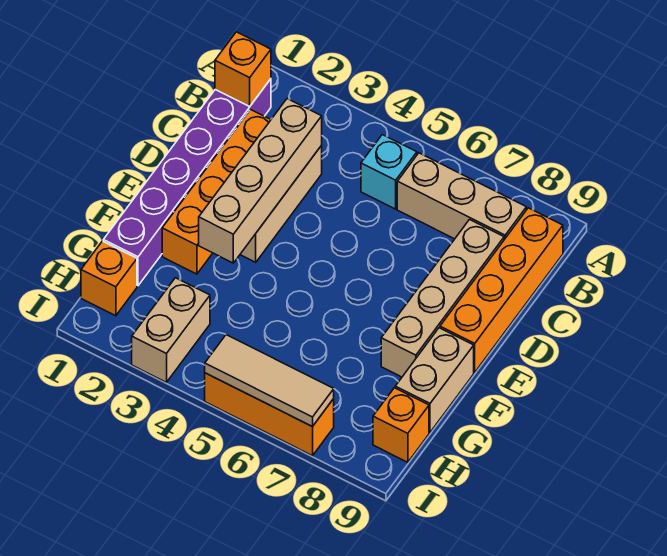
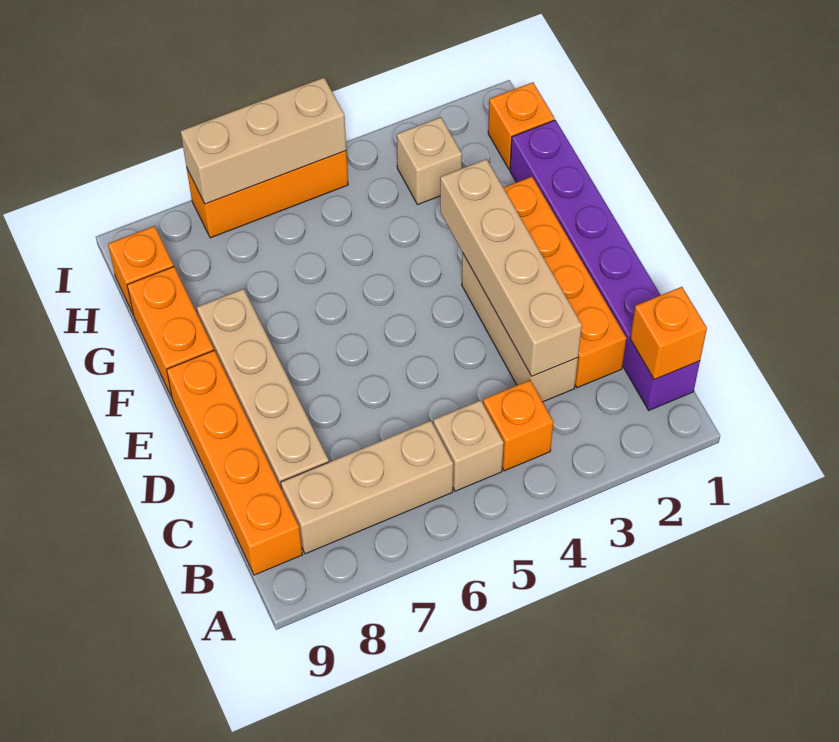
none -> orange 1x1 brick [483,380,553,471]
cyan 1x1 brick [361,135,417,209] -> tan 1x1 brick [433,400,504,491]
tan 1x2 brick [395,328,474,432] -> orange 1x2 brick [127,267,214,397]
tan 1x2 brick [132,278,210,382] -> tan 1x1 brick [397,117,462,205]
tan 1x3 tile [205,335,334,427] -> tan 1x3 brick [181,78,346,204]

